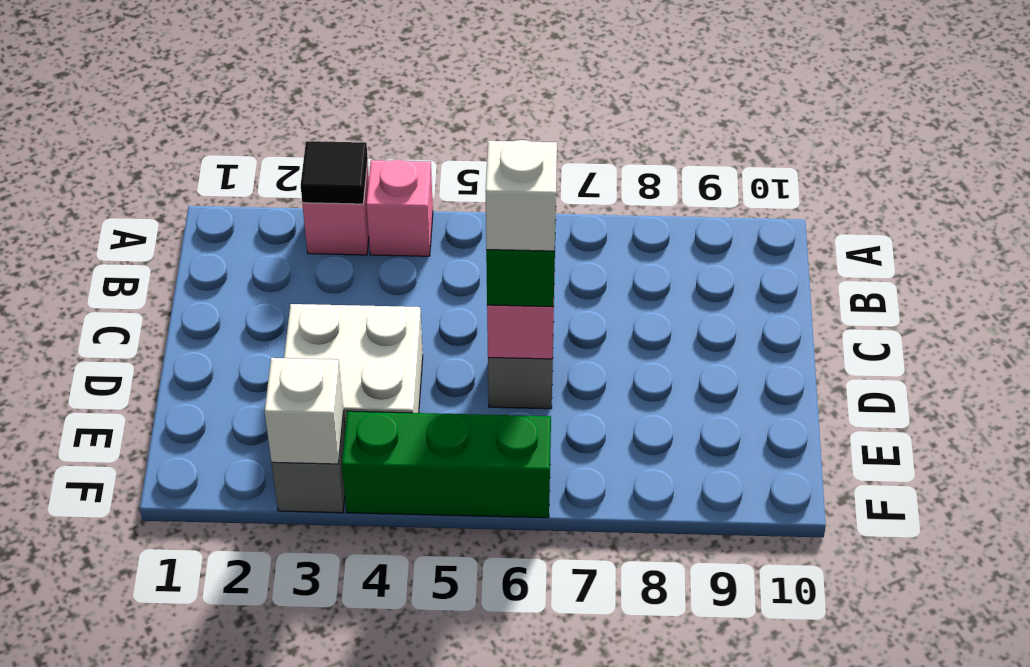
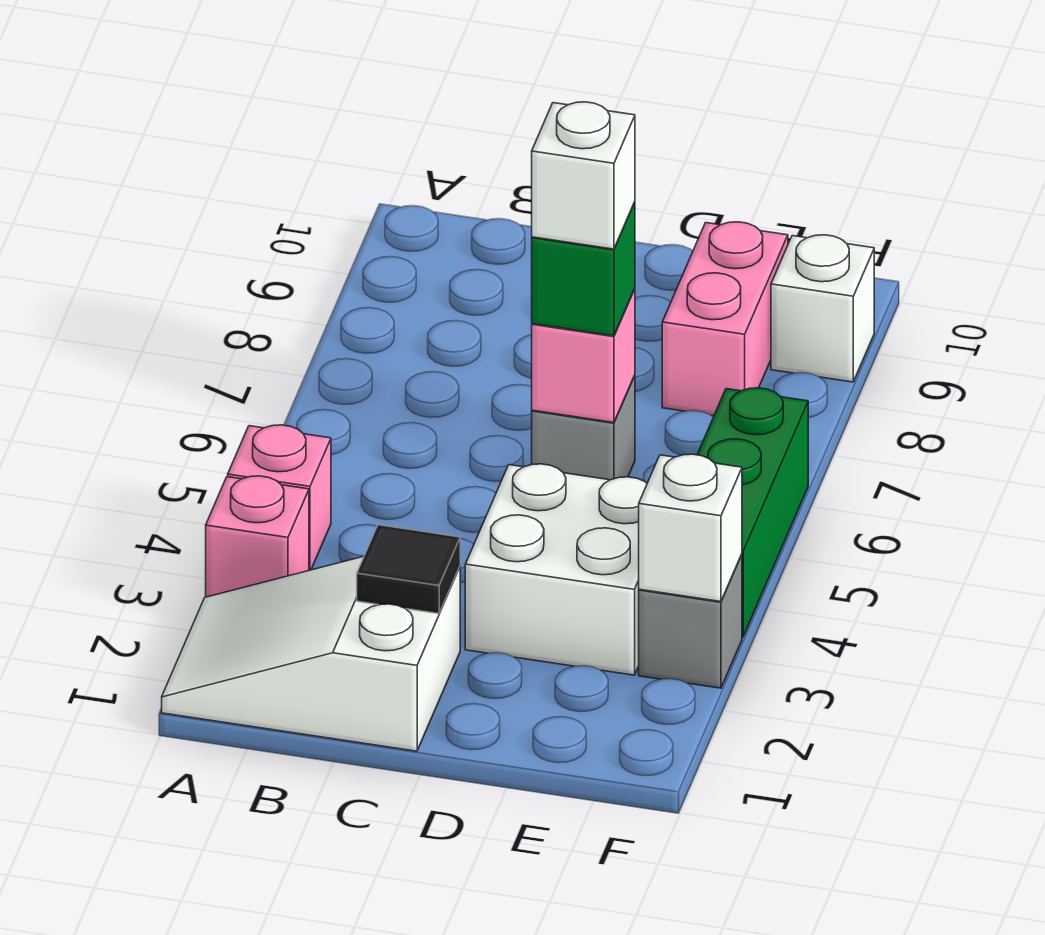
none -> white 2x3 slope [162,556,460,751]
black 1x1 tile [301,141,368,204] -> black 1x1 tile moved to [357,525,460,614]
none -> pink 1x2 brick [662,222,788,416]
none -> white 1x1 brick [771,235,874,382]

